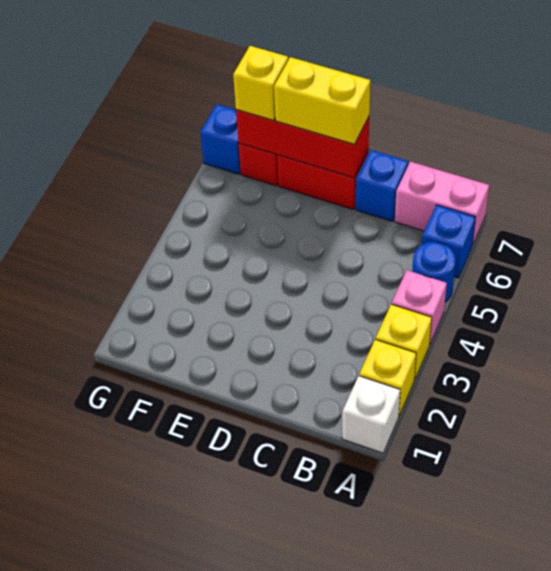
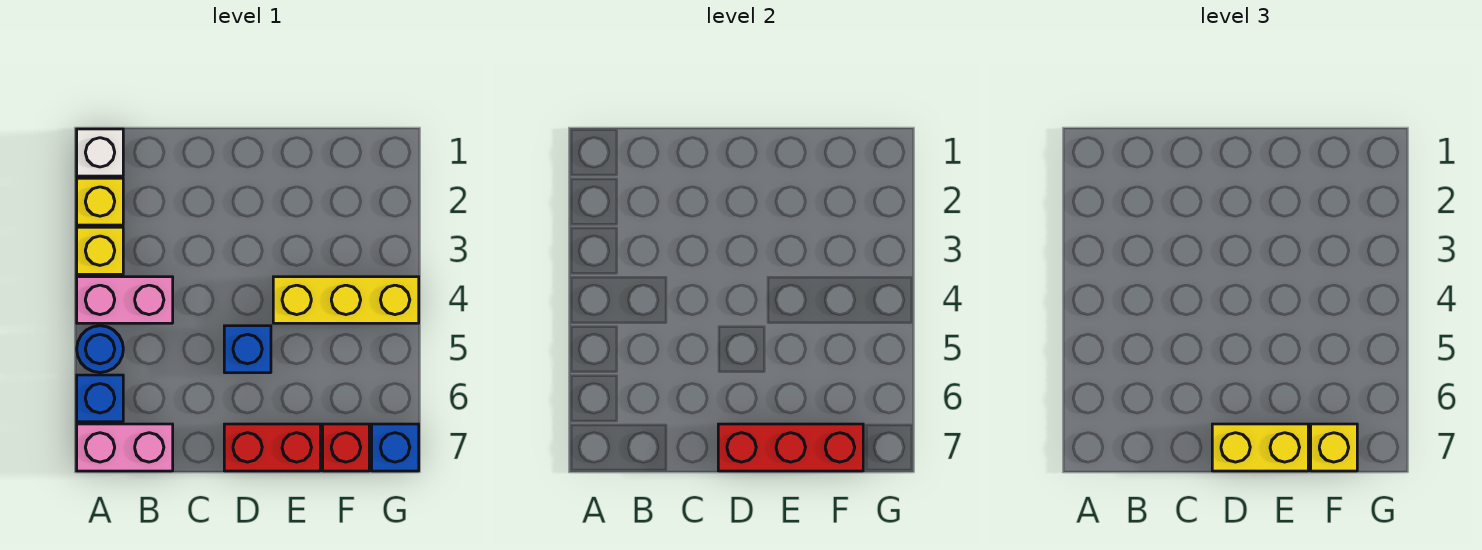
pink 1x1 brick [392,270,447,345] -> pink 1x2 brick [77,277,173,323]
blue 1x1 brick [355,150,408,221] -> blue 1x1 brick moved to [224,326,271,373]
none -> yellow 1x3 brick [273,277,419,323]

